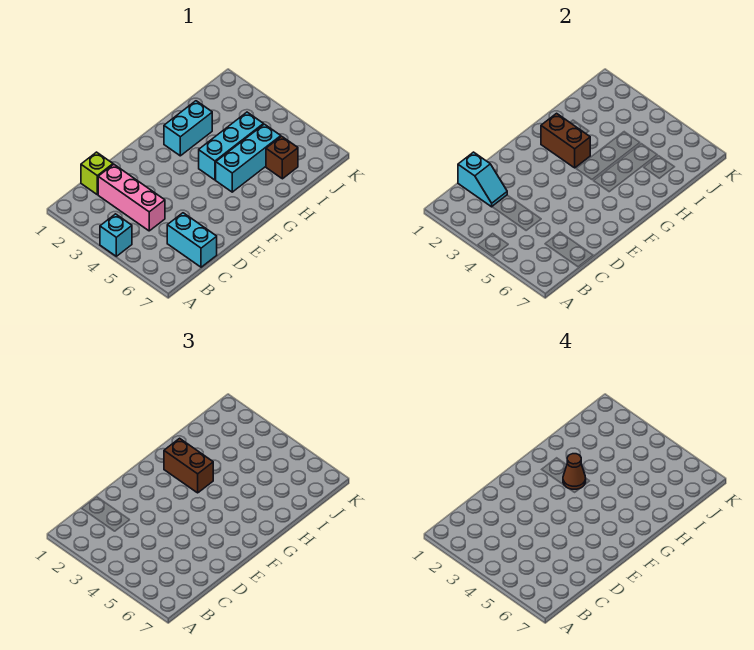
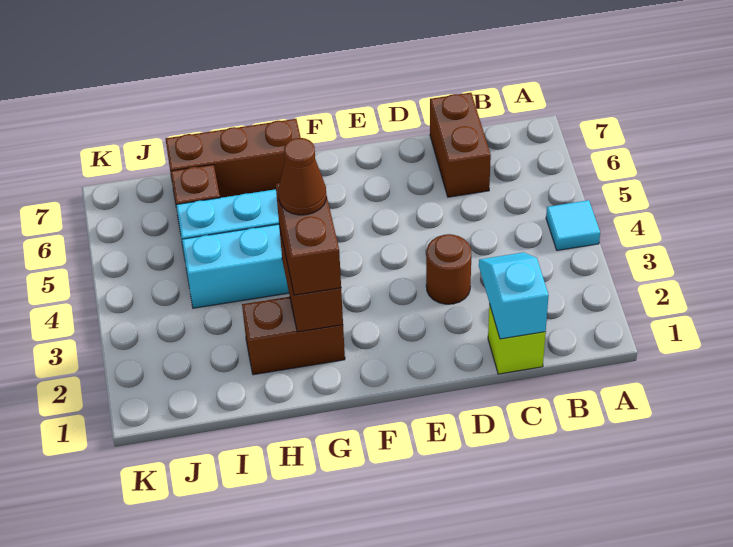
cyan 1x1 brick [100,214,132,256] -> cyan 1x1 tile [546,200,600,251]
pink 1x3 brick [98,164,165,231] -> none
cyan 1x2 brick [167,213,217,267] -> brown 1x2 brick [430,93,491,197]
none -> brown 1x1 round brick [426,234,471,304]
cyan 1x2 brick [164,101,212,156] -> brown 1x2 brick [242,297,345,375]
none -> brown 1x3 brick [165,119,301,198]

